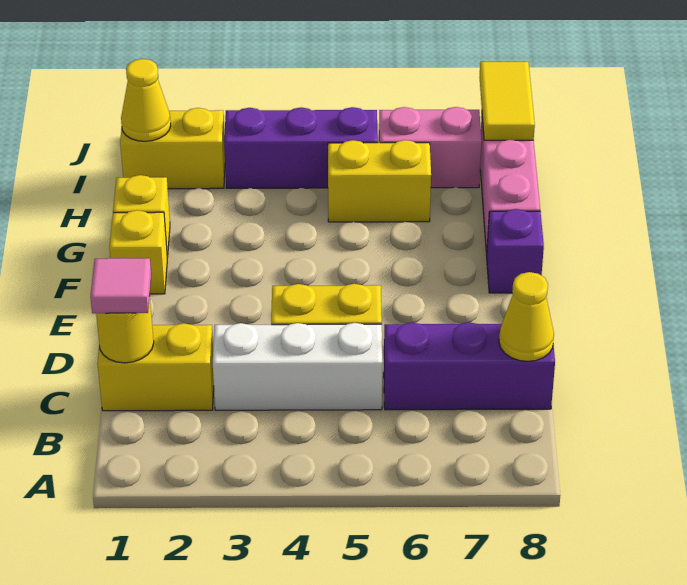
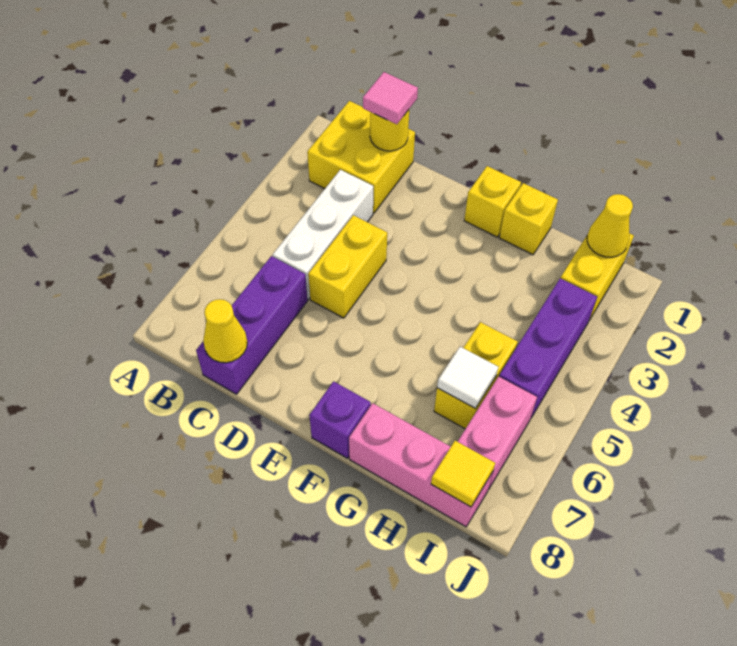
yellow 1x2 brick [97,323,214,411] -> yellow 2x2 brick [307,101,415,213]
none -> white 1x1 tile [437,347,498,409]
yellow 1x2 tile [479,62,535,140] -> yellow 1x1 tile [431,441,495,507]

